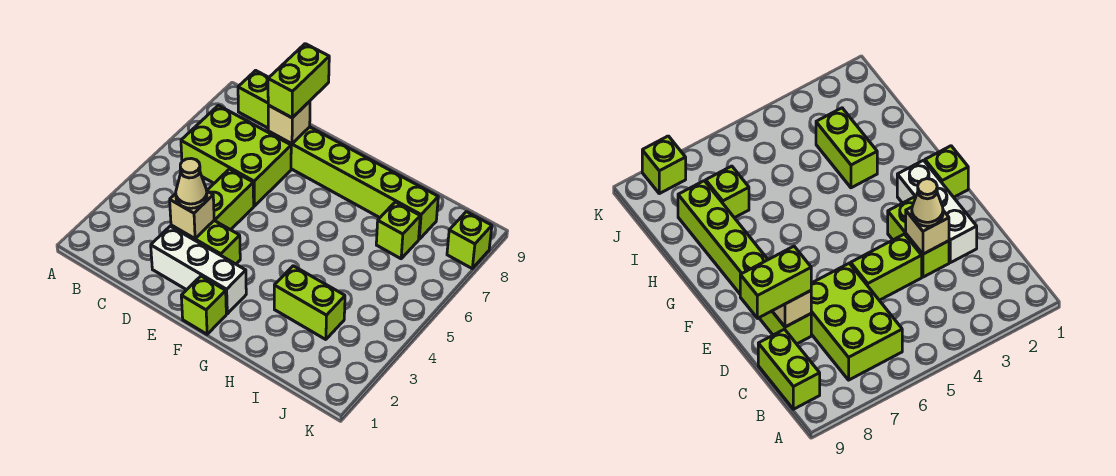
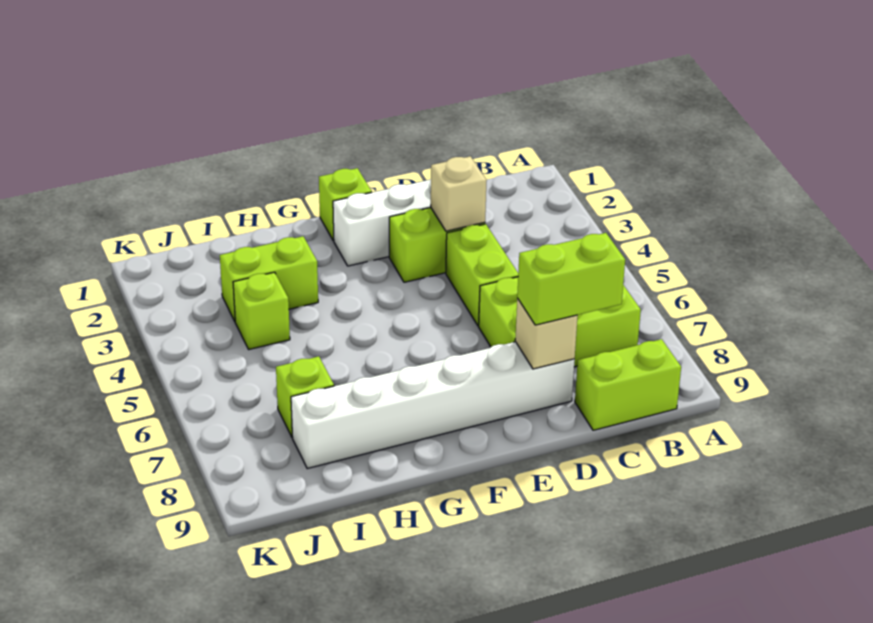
tan 1x1 cone [176,158,207,208] -> none
lime 1x6 brick [268,127,438,239] -> white 1x6 brick [291,342,575,468]
lime 1x2 brick [268,44,329,118] -> lime 1x2 brick turned to [517,233,625,325]
lime 1x1 brick [447,212,492,268] -> lime 1x1 brick moved to [233,272,290,349]

